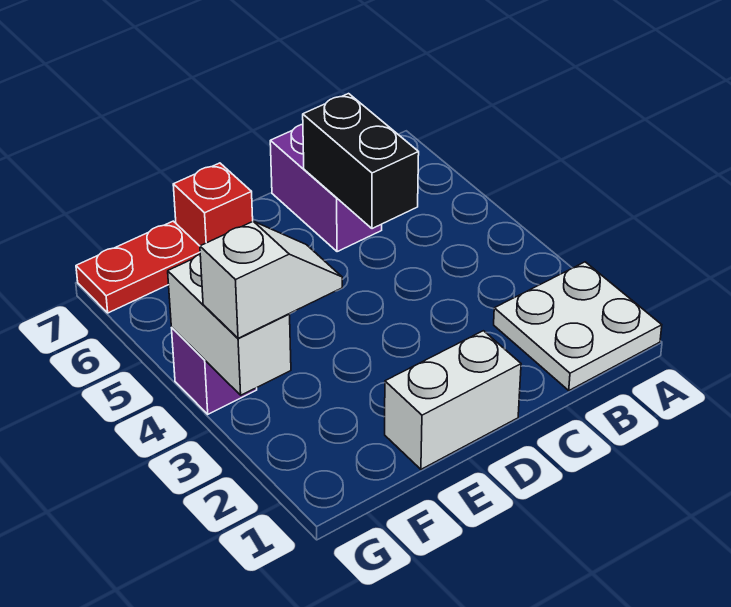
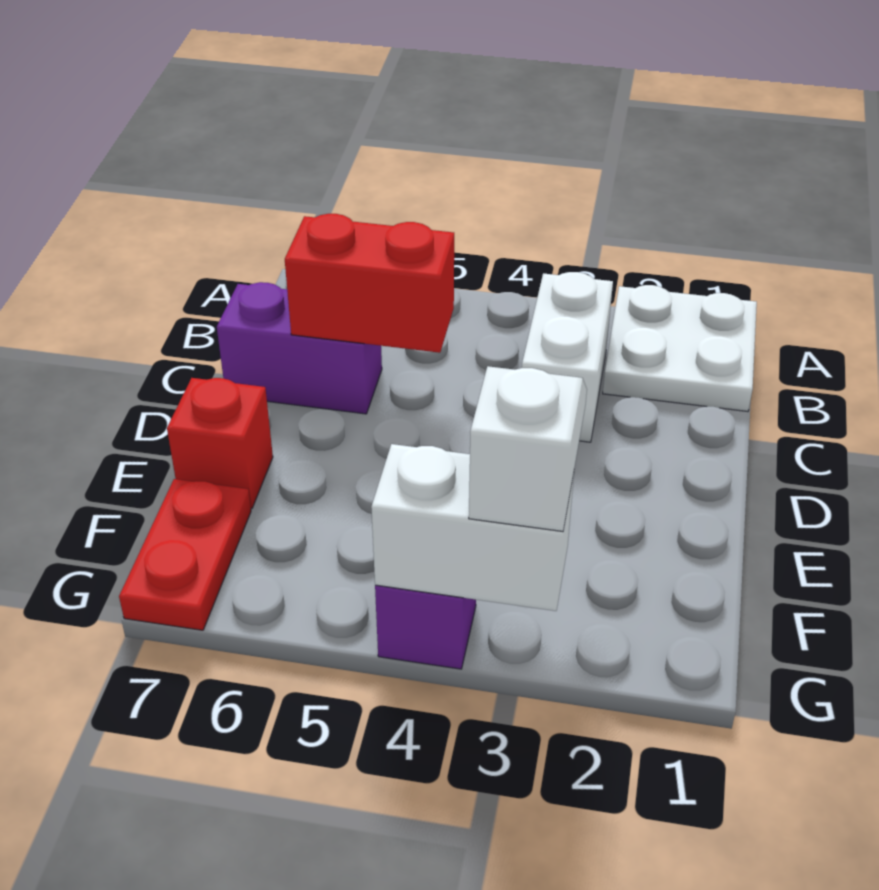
black 1x2 brick [303,94,419,229] -> red 1x2 brick [285,214,454,353]
white 1x2 brick [385,331,521,469] -> white 1x2 brick moved to [522,272,613,442]

